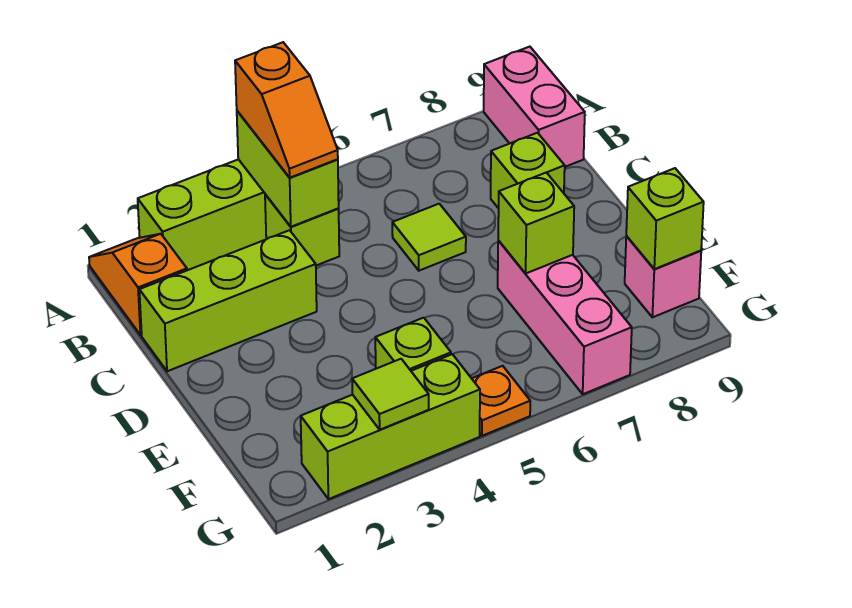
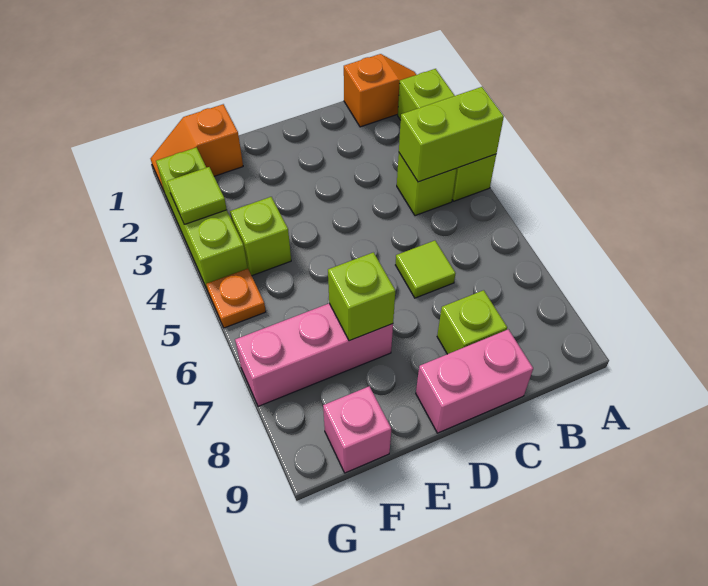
orange 1x2 slope [235,42,338,178] -> orange 1x2 slope moved to [150,104,243,191]
pink 1x2 brick [484,47,585,167] -> pink 1x2 brick moved to [416,329,533,433]
lime 1x3 brick [139,230,317,371] -> none
lime 1x1 brick [626,168,704,269] -> none

